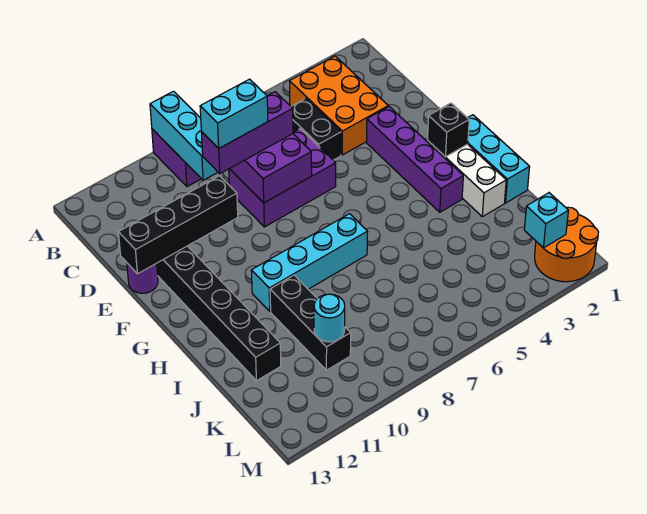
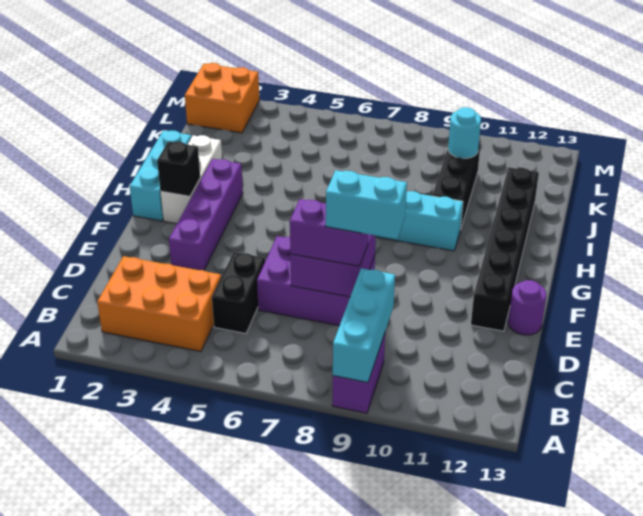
orange 2x3 brick [290,56,388,155] -> orange 2x3 brick turned to [97,256,221,352]
purple 1x3 brick [201,92,293,174] -> purple 1x2 brick [290,199,368,266]
black 1x4 brick [118,176,238,274] -> none
orange 2x2 round brick [535,207,598,282] -> orange 2x2 brick [185,63,259,133]
cyan 1x1 brick [524,193,568,248] -> none

